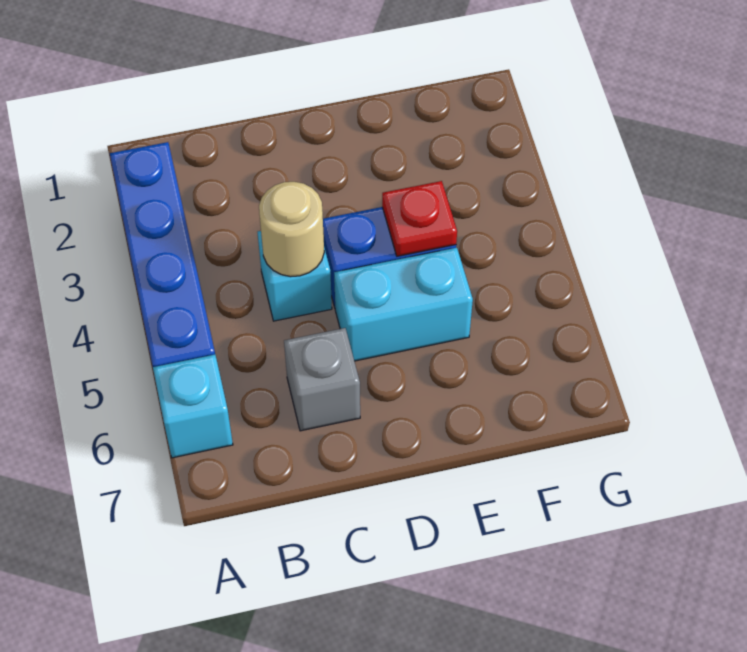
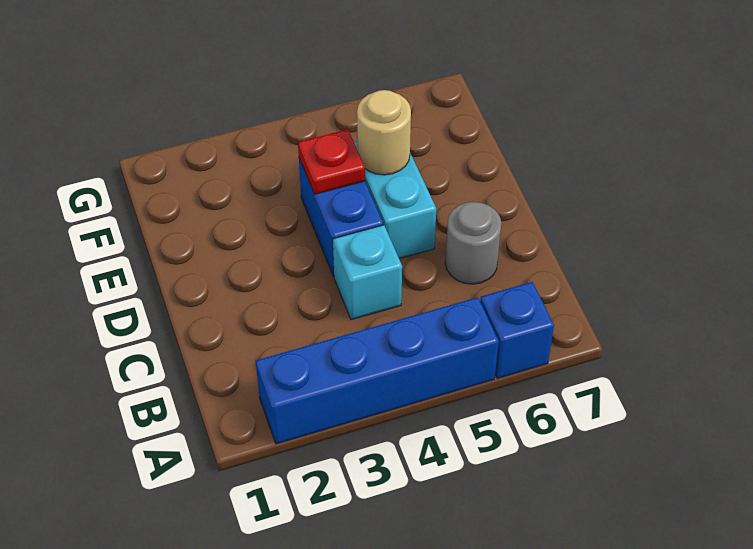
cyan 1x1 brick [153,355,233,458] -> blue 1x1 brick [480,282,554,379]
tan 1x1 round brick [259,182,324,277] -> tan 1x1 round brick moved to [357,90,411,175]
grey 1x1 brick [284,328,360,431] -> grey 1x1 round brick [445,202,502,284]

